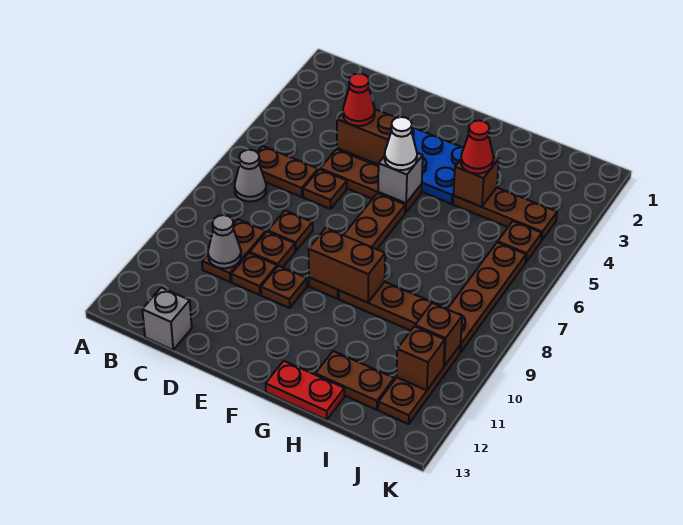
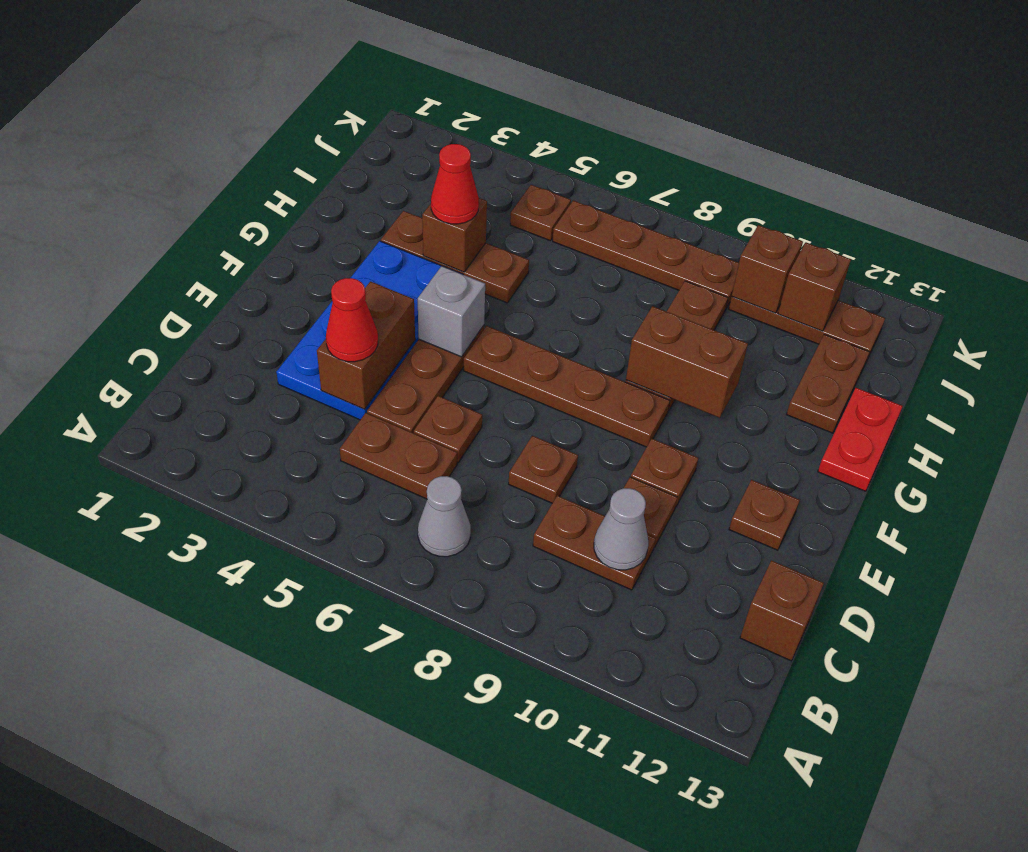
brown 1x2 plate [257,146,318,197] -> brown 1x2 plate turned to [340,413,457,499]
grey 1x1 brick [142,288,192,350] -> brown 1x1 brick [740,560,824,661]
brown 1x1 plate [250,232,295,267] -> brown 1x1 plate moved to [729,480,800,550]
white 1x1 cone [385,117,417,170] -> none
brown 1x2 brick [309,228,385,303] -> brown 1x2 brick turned to [626,306,748,418]
brown 1x3 plate [453,188,557,241] -> brown 1x3 plate turned to [381,211,529,303]

